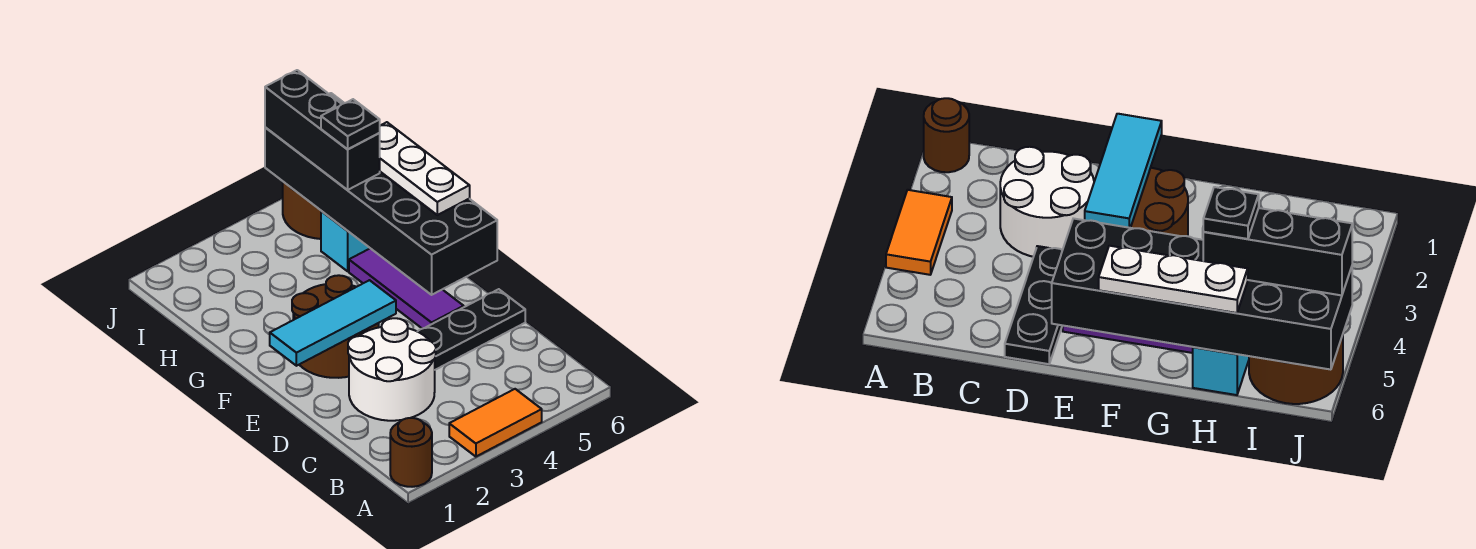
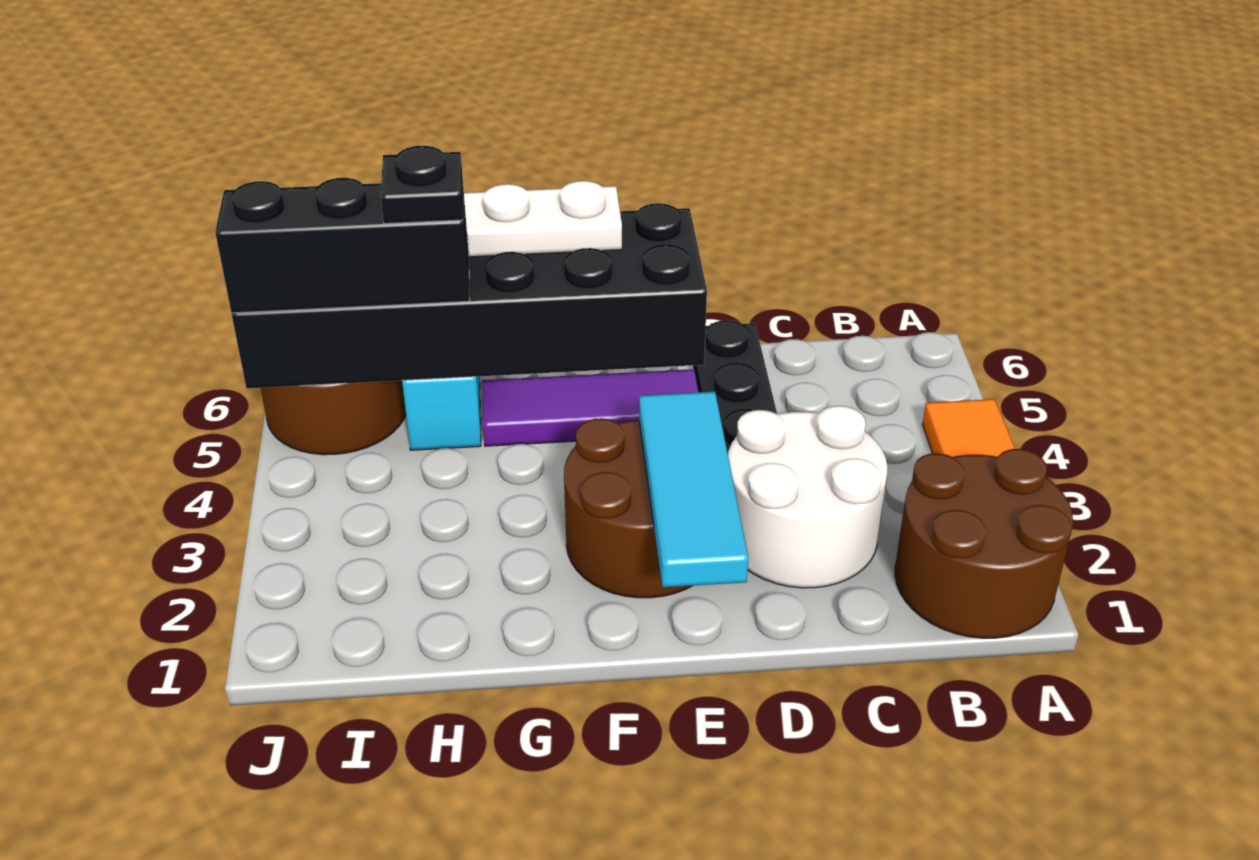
brown 1x1 round brick [390,418,432,487] -> brown 2x2 round brick [895,449,1073,638]

